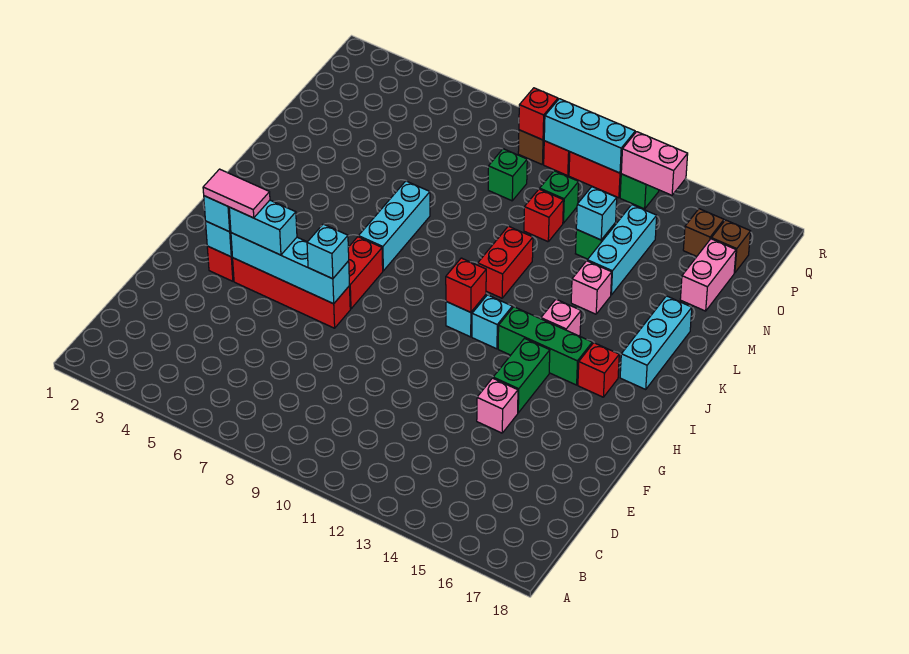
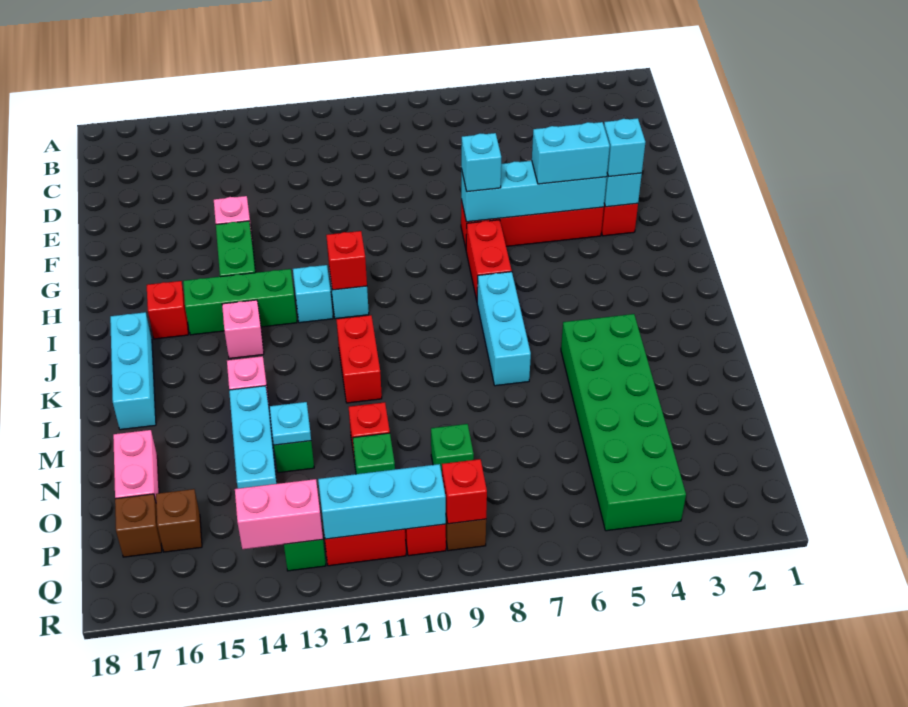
pink 1x2 tile [203,169,270,218] -> none
none -> green 2x6 brick [561,314,686,531]
cyan 1x1 brick [576,187,617,240] -> cyan 1x1 plate [270,402,311,445]

